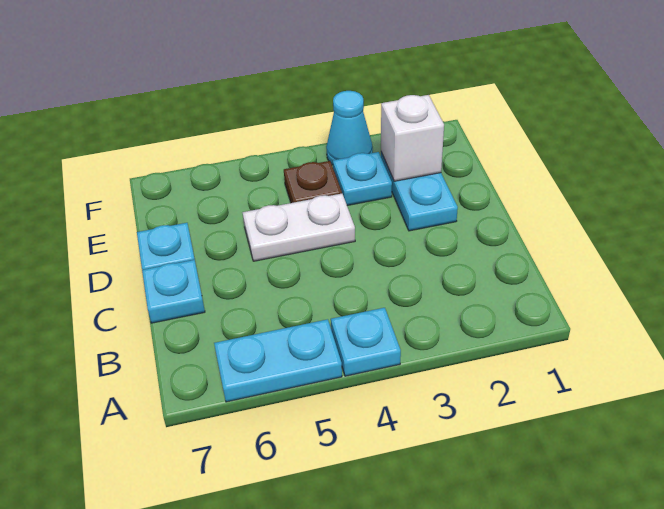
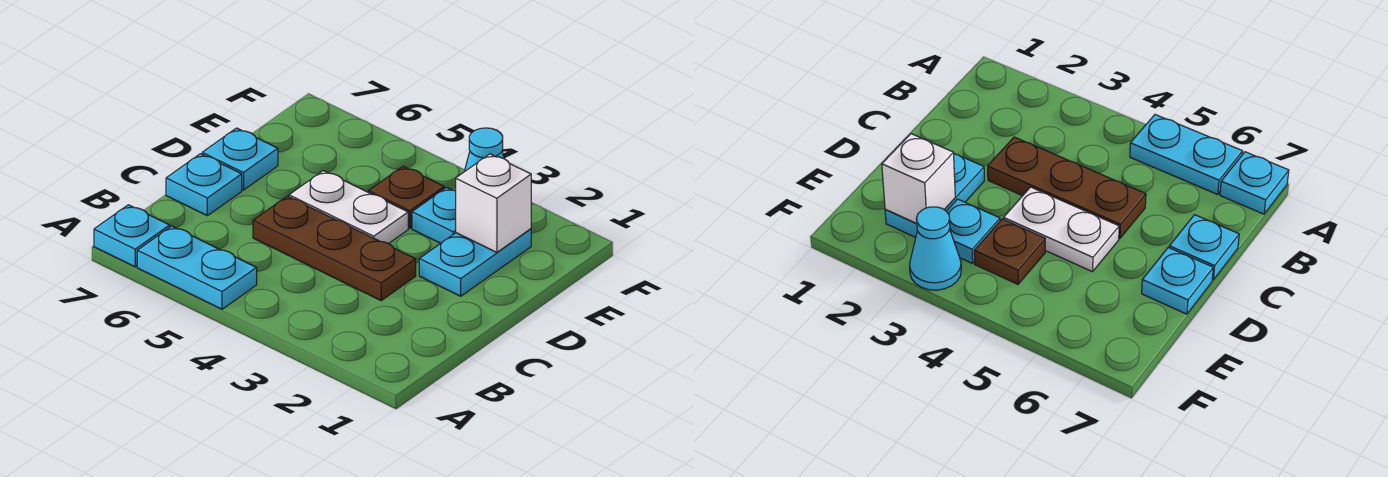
cyan 1x1 plate [331,308,401,376] -> cyan 1x1 plate moved to [94,205,170,267]
none -> brown 1x3 plate [253,196,416,300]

